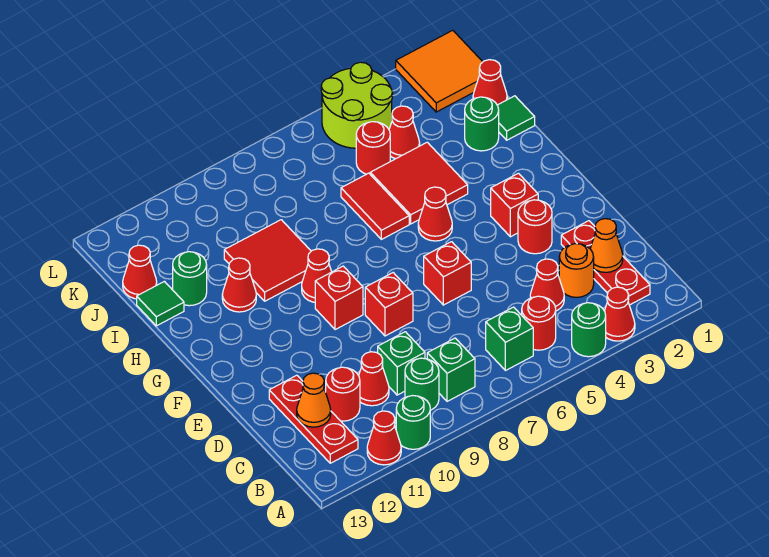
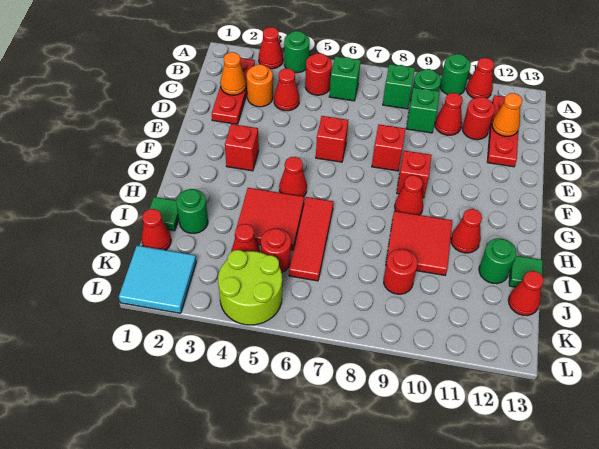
red 1x1 round brick [518,200,552,254] -> red 1x1 round brick moved to [384,249,418,294]
red 1x2 tile [341,173,409,239] -> red 1x3 tile [289,197,333,281]
orange 2x2 tile [396,30,482,112] -> cyan 2x2 tile [119,246,196,313]

